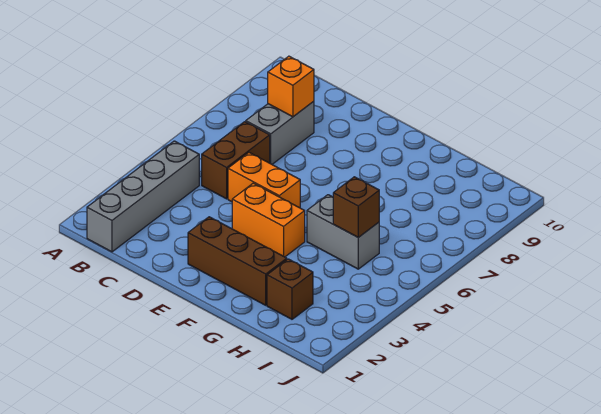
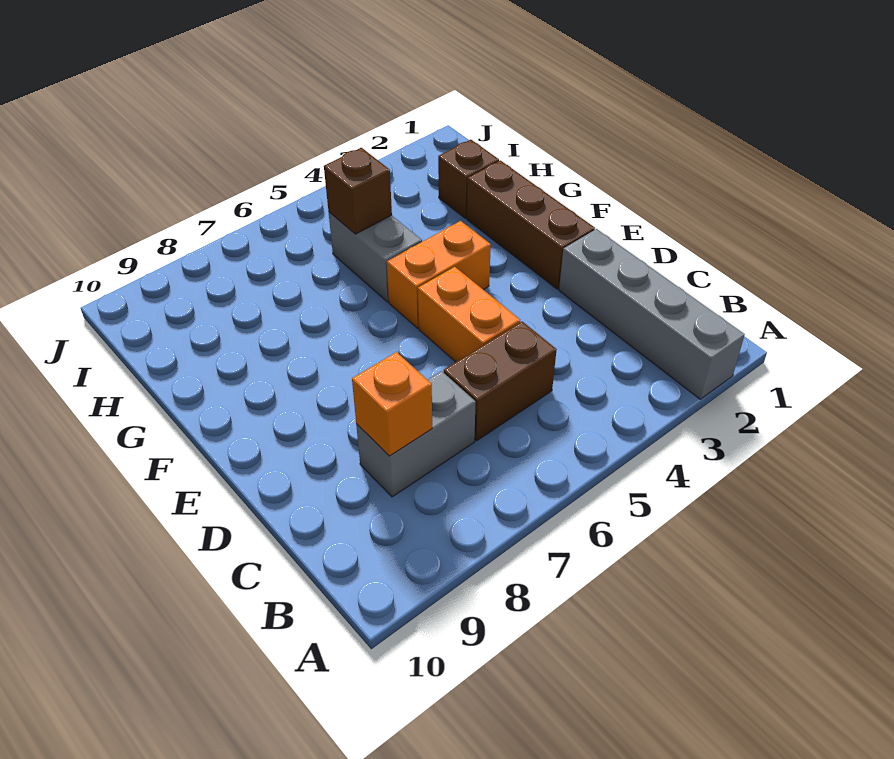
grey 1x4 brick [87,141,199,252] -> grey 1x4 brick turned to [559,229,745,399]
orange 1x2 brick [232,183,305,257] -> orange 1x2 brick turned to [387,221,491,328]

